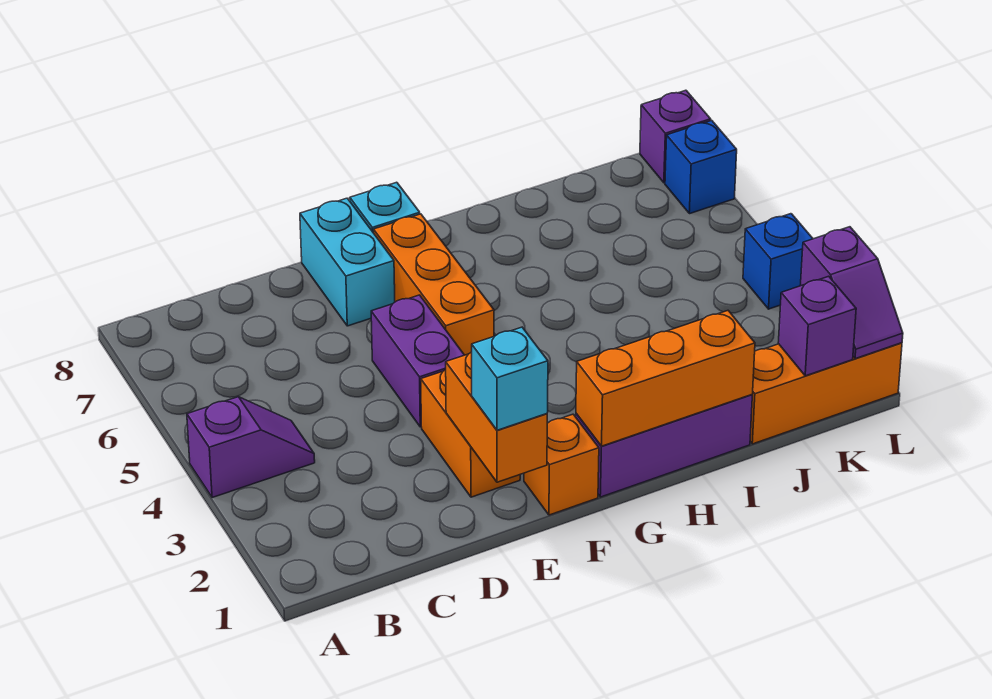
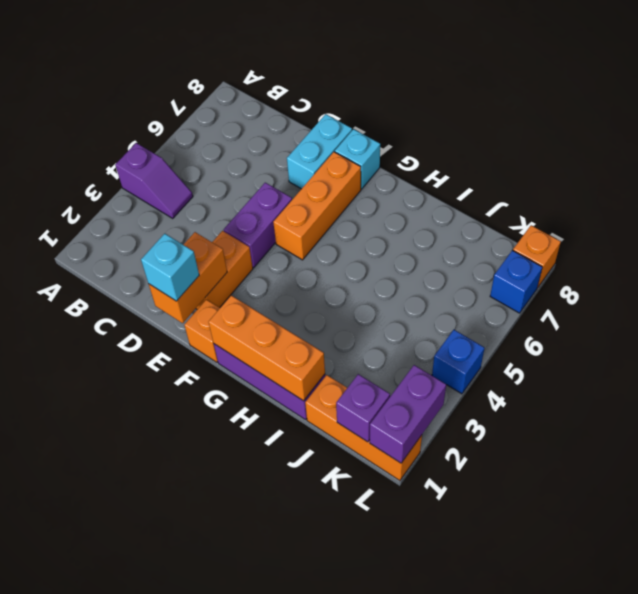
purple 1x2 slope [800,227,903,359] -> purple 1x2 brick [370,365,446,463]
purple 1x1 brick [640,90,711,183] -> orange 1x1 brick [513,225,561,288]

